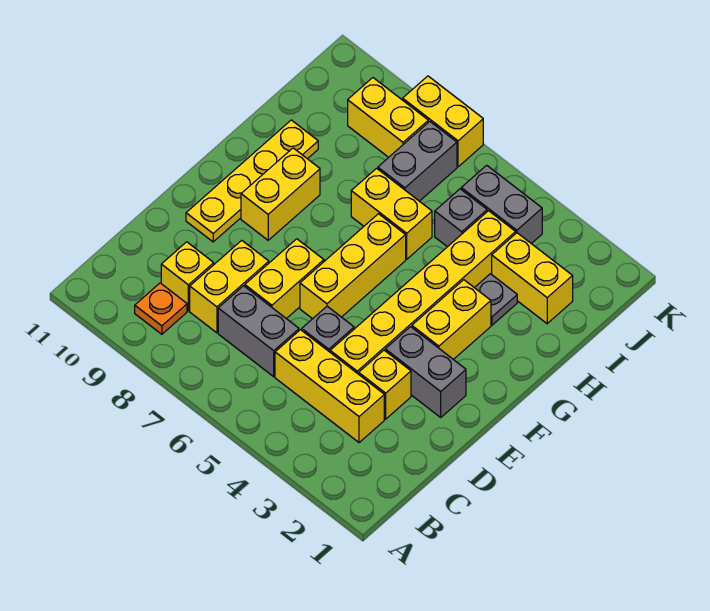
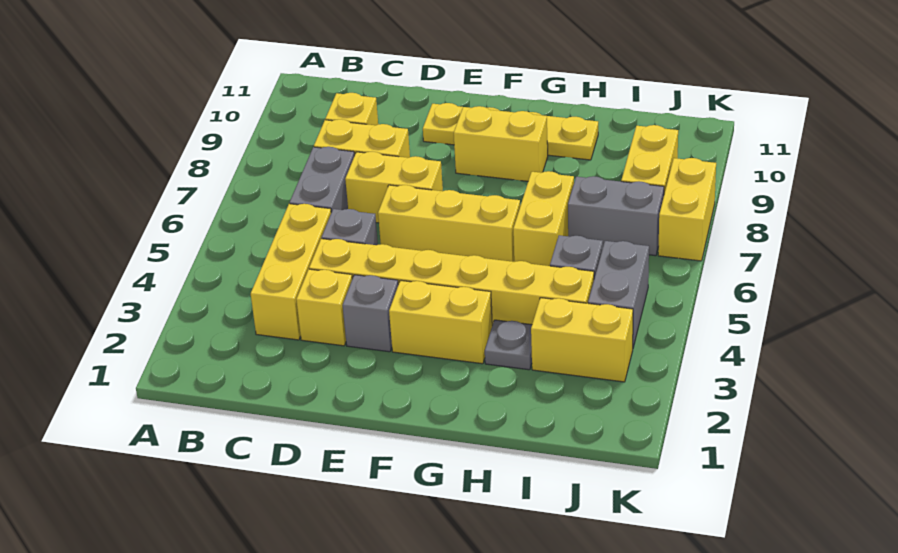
orange 1x1 plate [135,283,187,334] -> none
grey 1x2 brick [385,327,466,417] -> grey 1x1 brick [343,275,398,352]
yellow 1x2 brick [492,233,573,324] -> yellow 1x2 brick turned to [531,298,633,382]

